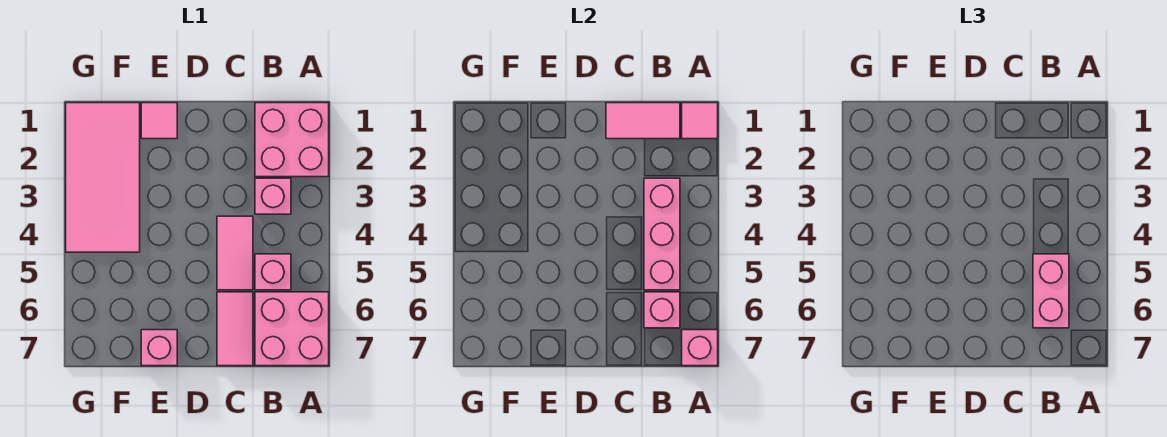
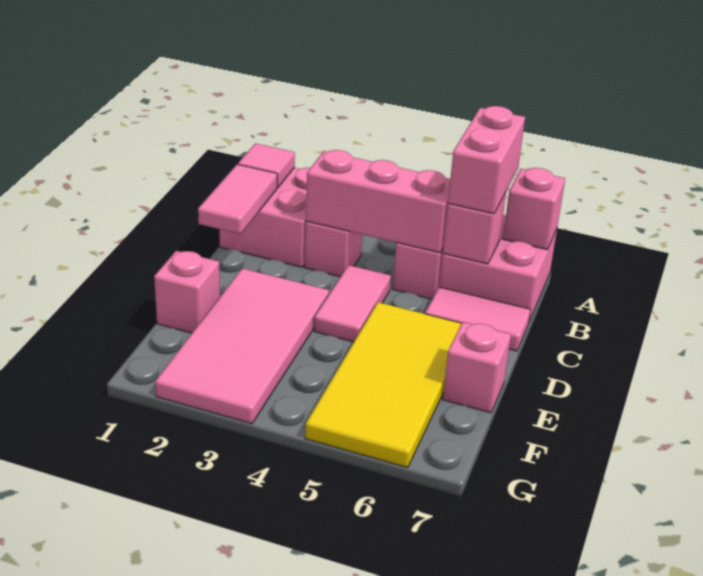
pink 1x2 brick [1033,254,1069,328] -> pink 1x2 brick turned to [448,106,525,214]
pink 1x2 tile [217,216,253,290] -> pink 1x2 tile turned to [314,265,391,342]
none -> yellow 2x4 tile [305,302,462,468]
pink 1x1 tile [141,103,177,139] -> pink 1x1 brick [154,251,220,333]
pink 2x4 tile [66,103,140,252] -> pink 2x4 tile turned to [155,268,329,424]

